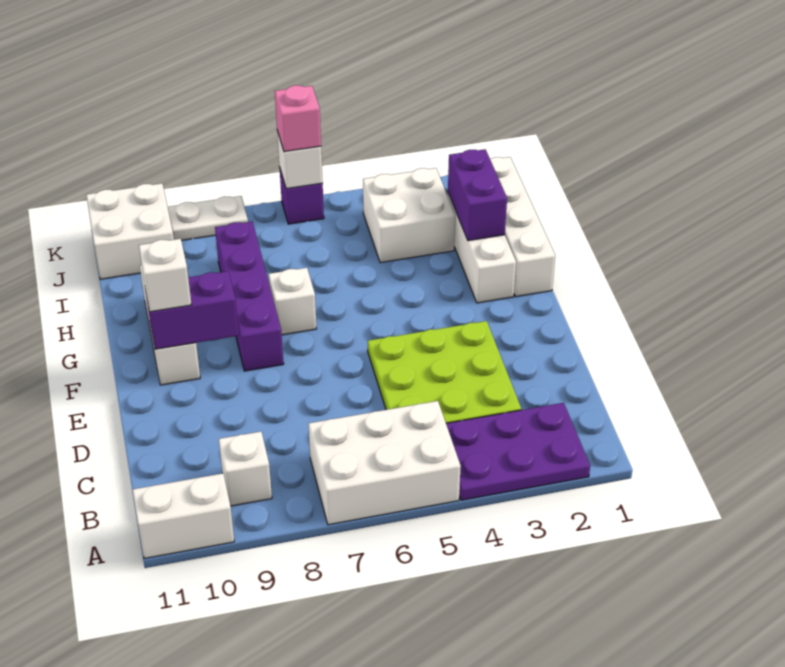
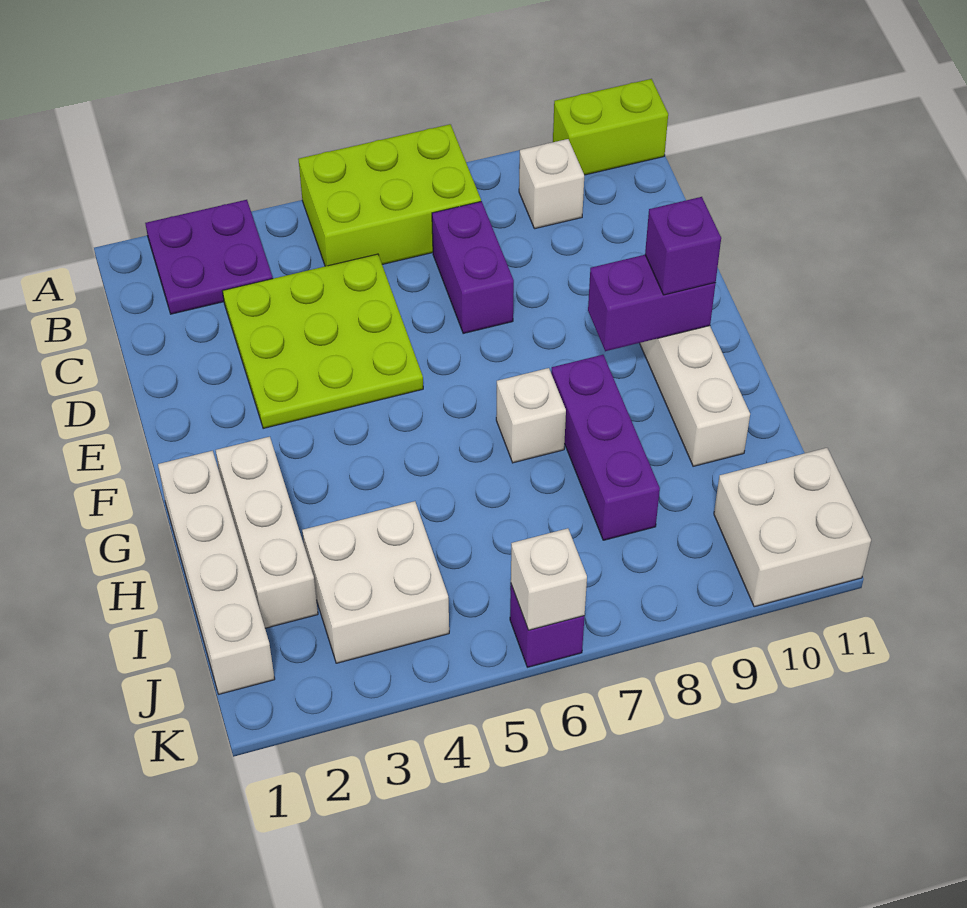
purple 2x3 plate [446,403,590,500] -> purple 2x2 plate [145,200,273,314]
white 2x3 brick [308,401,461,525] -> lime 2x3 brick [299,124,481,266]
white 1x2 brick [133,473,234,559] -> lime 1x2 brick [553,79,668,175]
purple 1x4 brick [215,221,284,371] -> purple 1x3 brick [551,355,660,540]
white 1x1 brick [139,239,192,312] -> purple 1x1 brick [645,197,721,295]
purple 1x2 brick [448,149,507,241] -> purple 1x2 brick moved to [432,201,514,333]
pink 1x1 brick [275,85,321,152] -> none
white 1x2 plate [168,196,248,240] -> none

